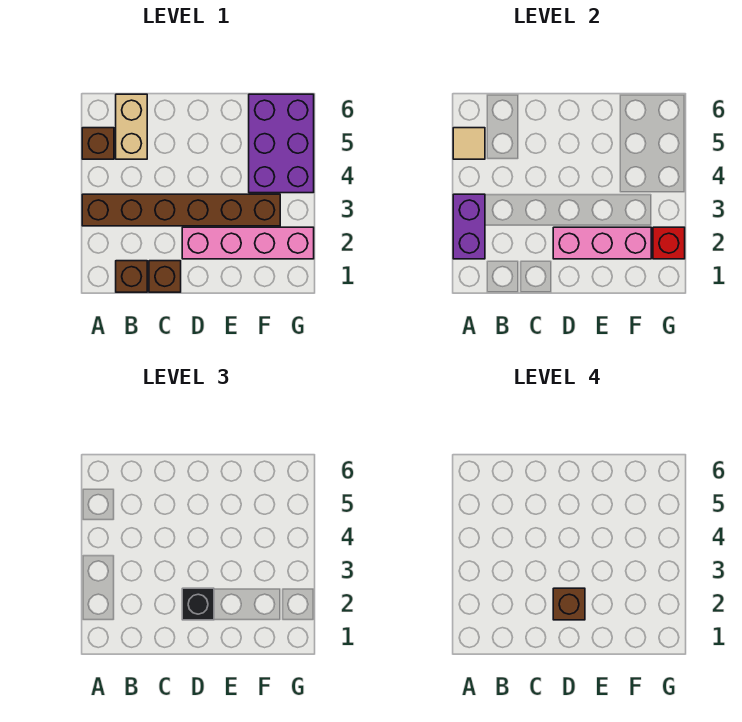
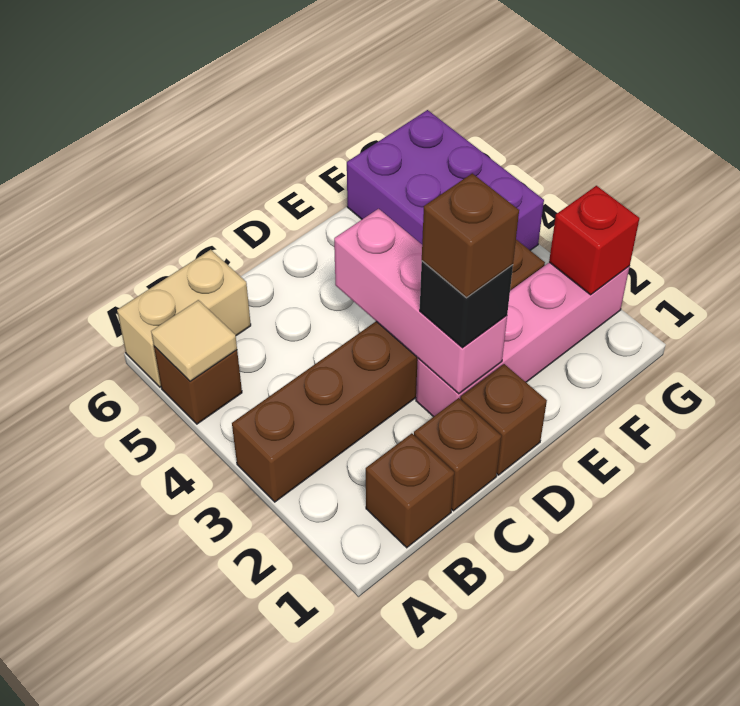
purple 1x2 brick [453,194,485,259] -> none
tan 1x2 brick [116,94,147,159] -> tan 1x2 brick turned to [117,250,251,387]
none -> brown 1x1 brick [461,364,547,475]
pink 1x3 brick [553,227,651,259] -> pink 1x3 brick turned to [334,209,507,394]

